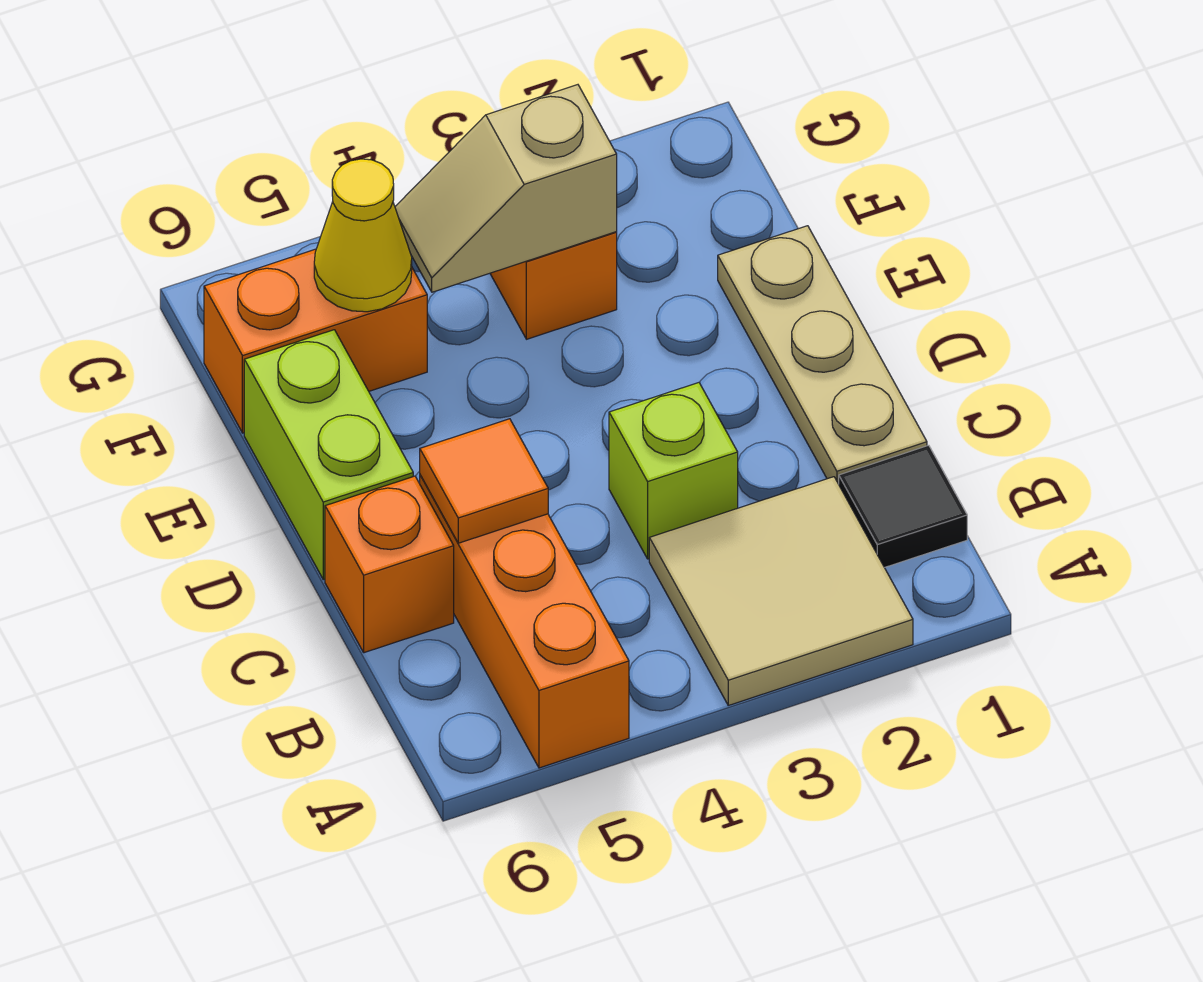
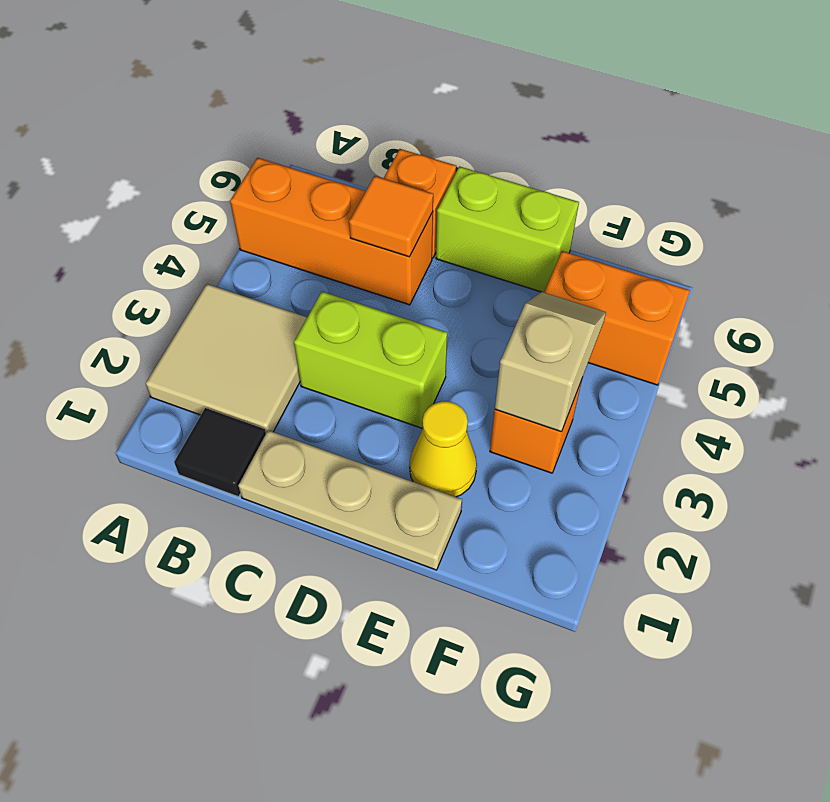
lime 1x1 brick [609,383,738,559] -> lime 1x2 brick [294,292,447,428]
orange 1x2 brick [204,249,427,433] -> orange 1x2 brick turned to [544,251,690,385]
yellow 1x1 cone [314,159,412,312] -> yellow 1x1 cone moved to [410,401,477,497]

